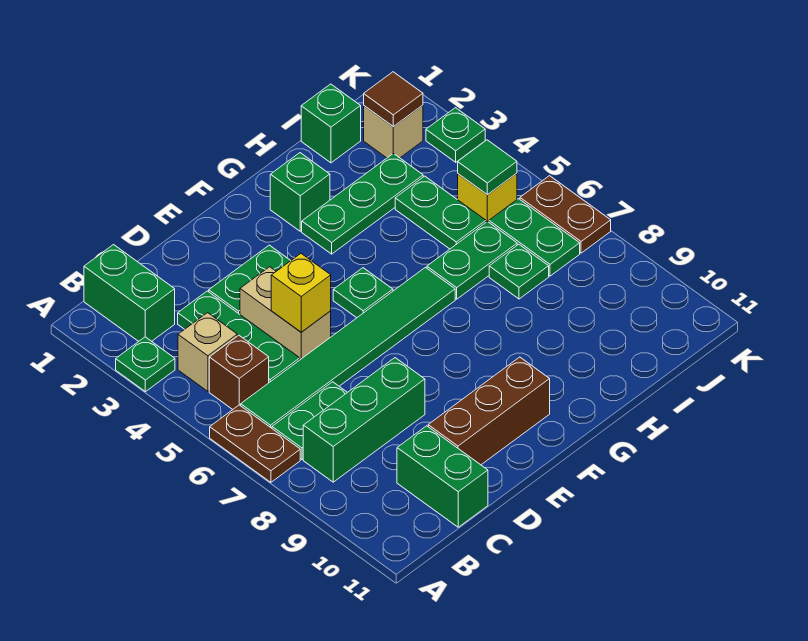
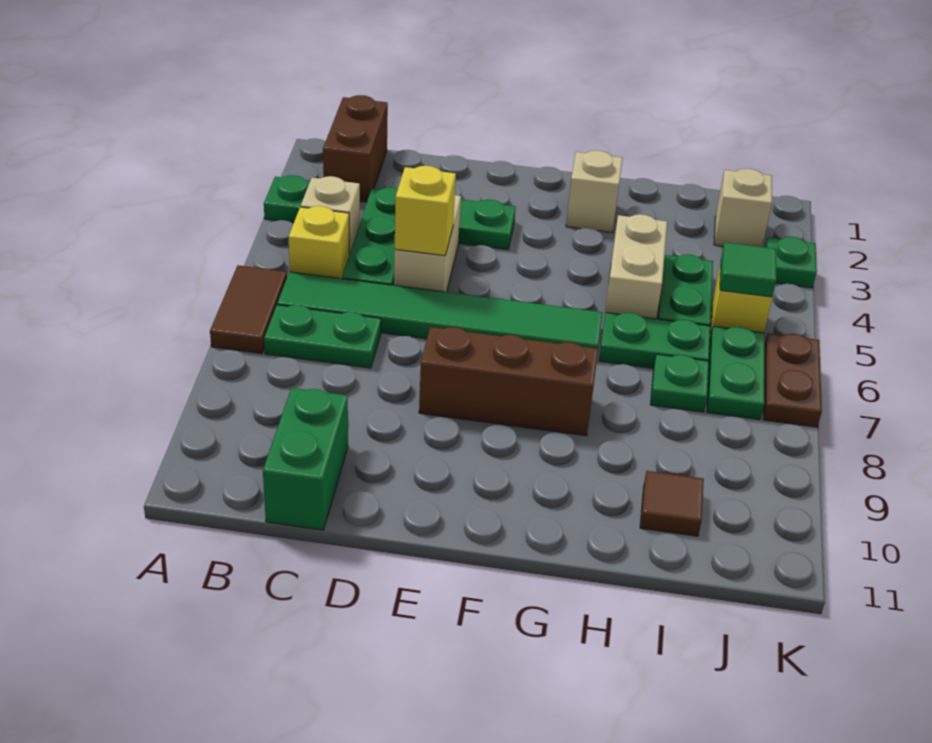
brown 1x2 plate [210,405,300,482] -> brown 1x2 tile [210,265,287,354]
green 1x2 brick [84,245,175,341] -> brown 1x2 brick [323,95,388,202]
brown 1x1 brick [209,335,269,409] -> yellow 1x1 brick [289,206,349,279]
green 1x3 brick [303,358,425,482] -> none
brown 1x3 brick [428,357,550,465] -> brown 1x3 brick moved to [419,327,598,436]
green 1x1 plate [333,268,393,318] -> none
green 1x1 brick [270,153,330,231] -> tan 1x1 brick [566,150,623,232]
green 1x3 plate [302,153,423,254] -> none
none -> tan 1x2 brick [605,214,667,319]
green 1x1 brick [301,84,361,163] -> none
brown 1x1 tile [364,72,423,127] -> brown 1x1 tile moved to [640,471,704,536]

